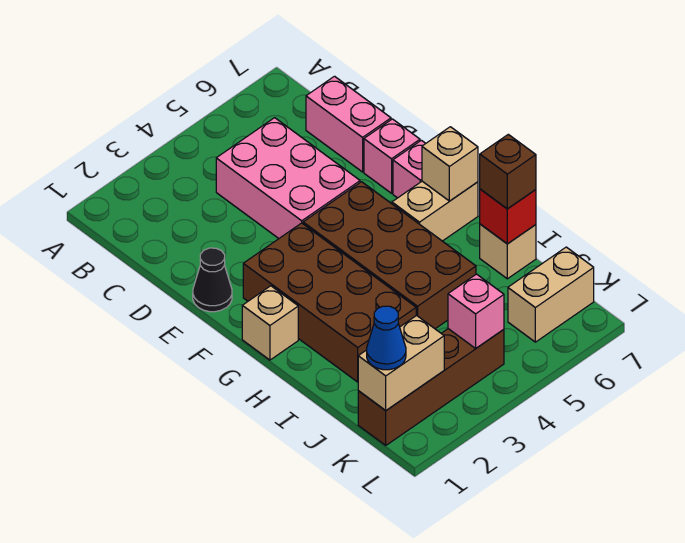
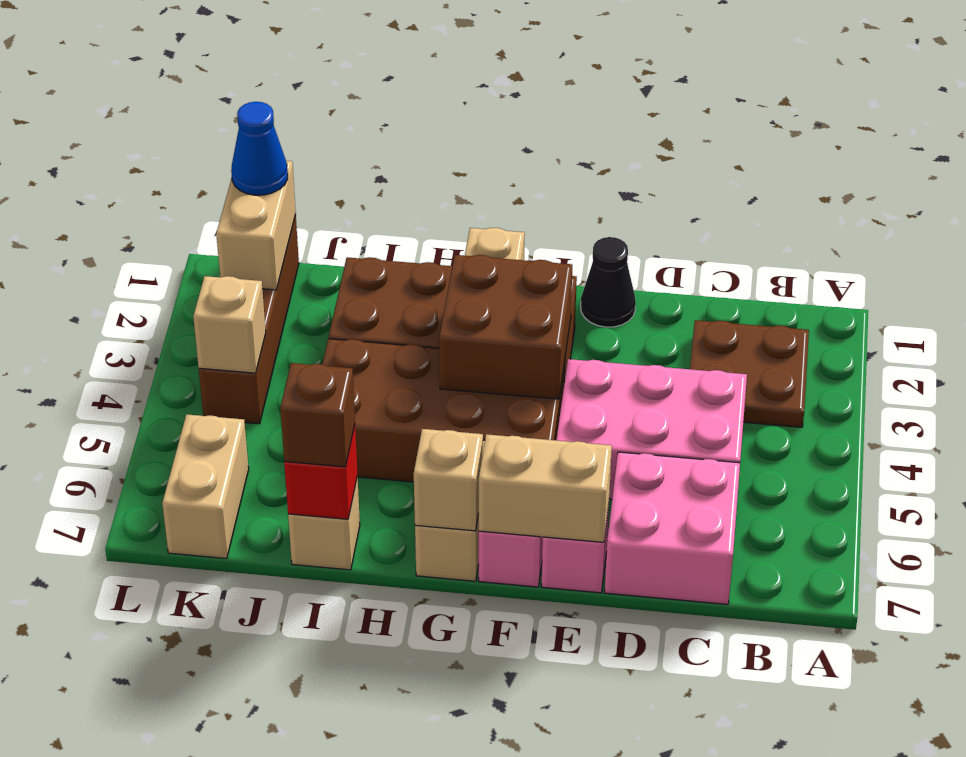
none -> brown 2x2 plate [690,320,809,427]
pink 1x2 brick [306,76,391,172] -> pink 2x2 brick [605,452,740,604]
none -> tan 1x2 brick [479,434,612,542]
none -> brown 2x2 brick [439,255,572,399]
pink 1x1 brick [448,274,504,348] -> tan 1x1 brick [193,276,266,373]

